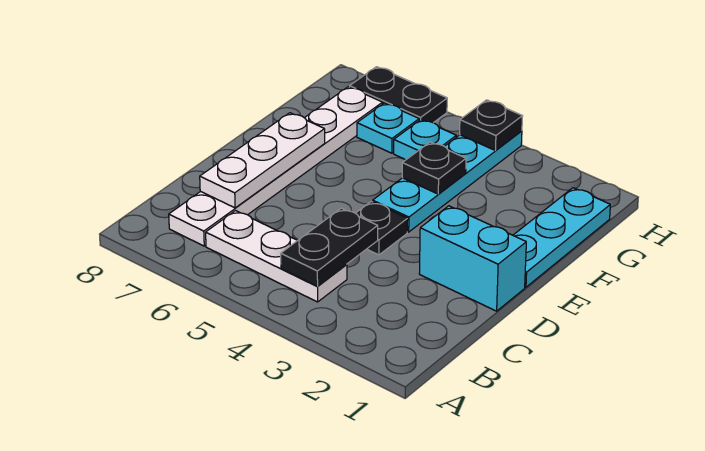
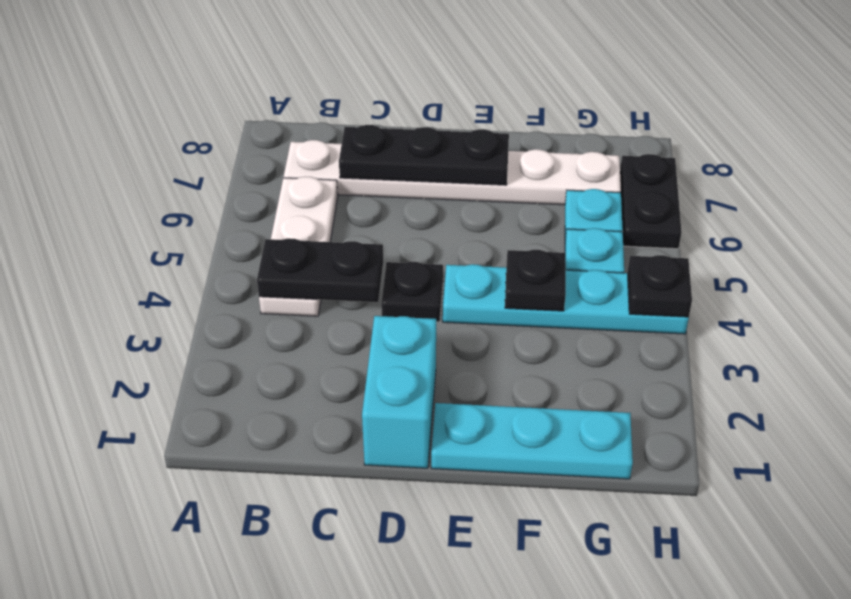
white 1x3 plate [200,113,325,208] -> black 1x3 plate [339,125,509,185]

